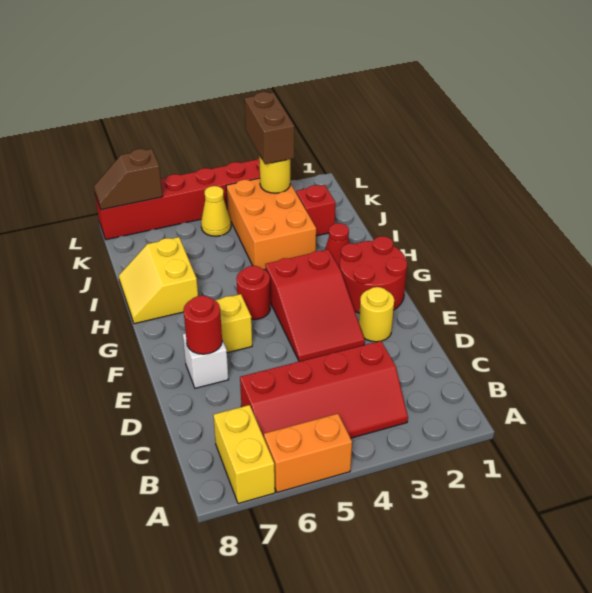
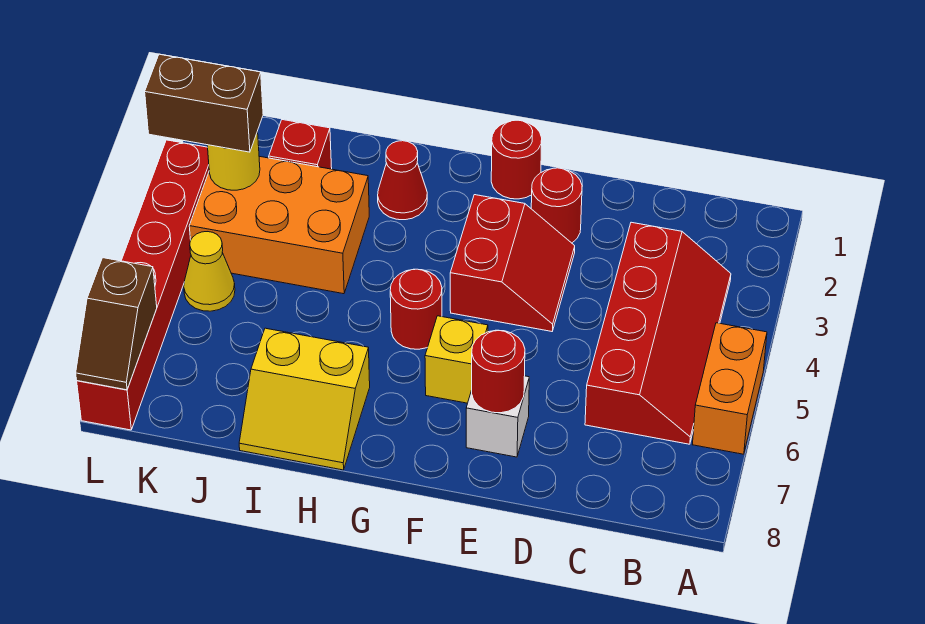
yellow 1x2 brick [213,405,275,504] -> none
yellow 1x1 round brick [359,287,394,342] -> red 1x1 round brick [531,168,582,243]
red 2x3 slope [265,250,365,362] -> red 2x2 slope [450,195,575,331]
red 2x2 round brick [340,236,407,313] -> red 1x1 round brick [491,120,542,199]

